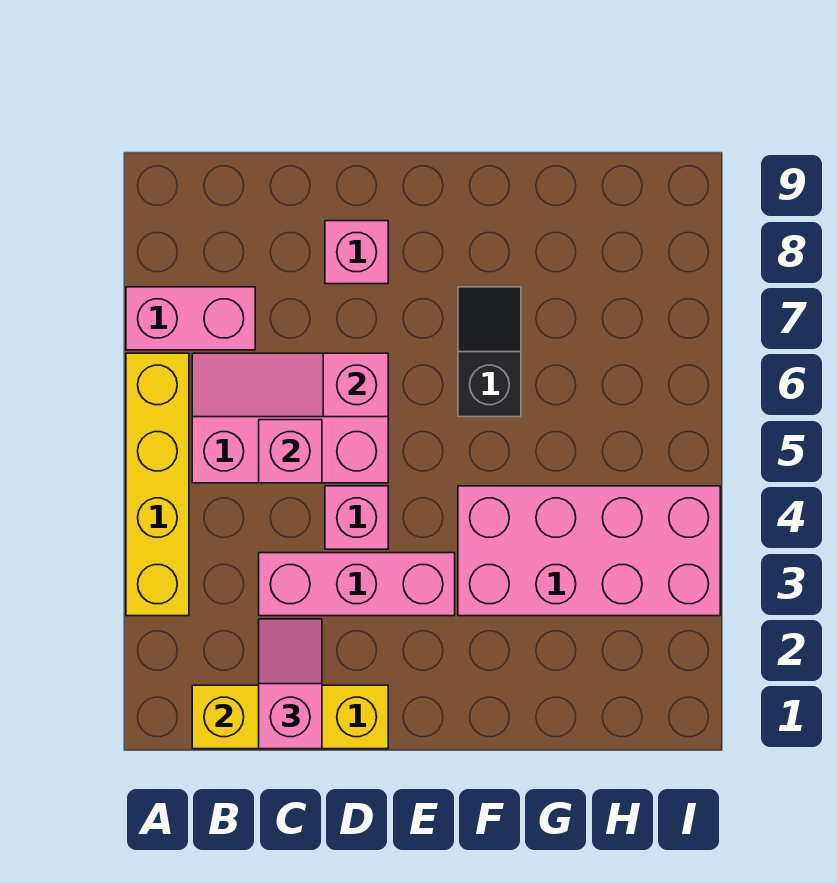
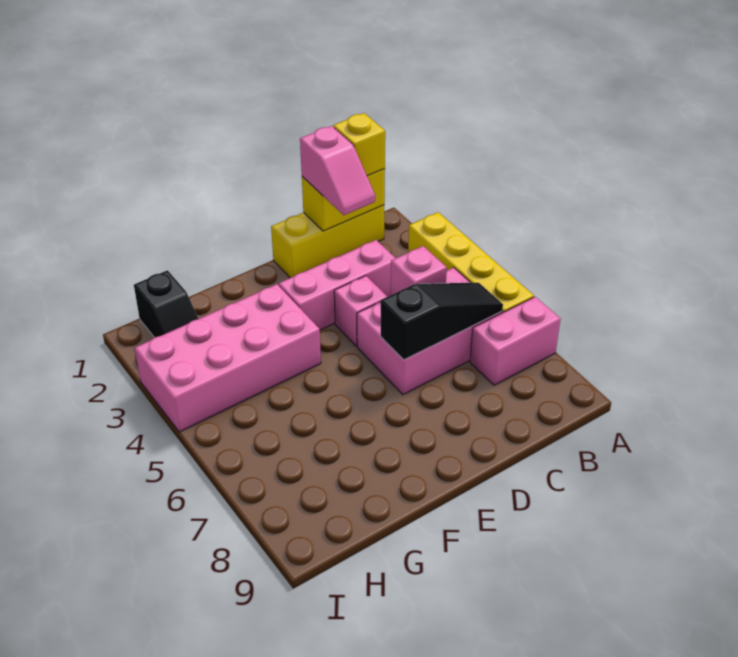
none -> yellow 1x1 brick [333,113,385,176]
pink 1x3 slope [192,353,388,417] -> black 1x3 slope [381,283,503,360]
pink 1x1 brick [325,221,388,284] -> none
black 1x2 slope [458,287,521,417] -> black 1x2 slope moved to [134,270,198,338]

